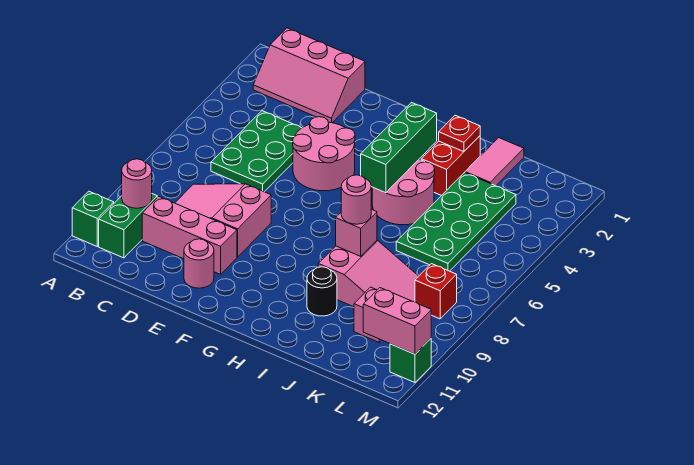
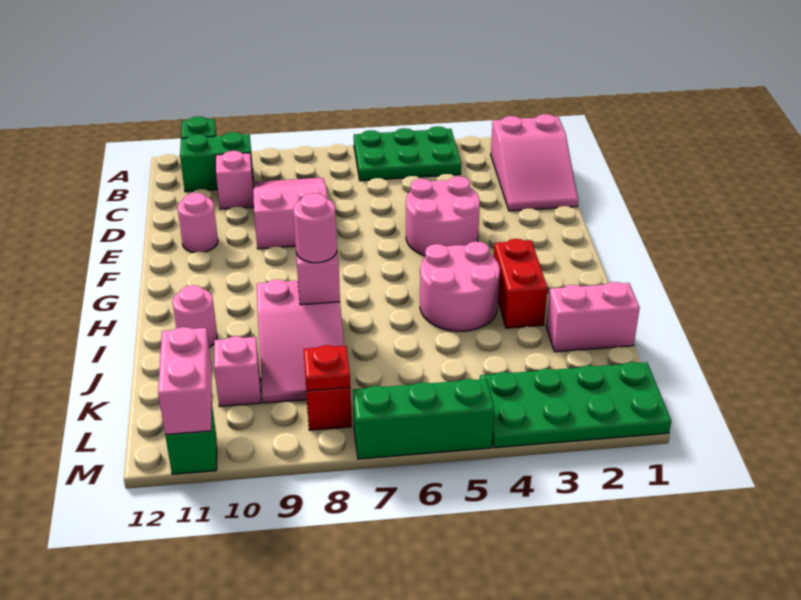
pink 2x3 slope [253,28,365,123] -> pink 2x3 slope turned to [491,114,578,211]
pink 1x1 round brick [122,159,152,208] -> pink 1x1 round brick moved to [172,285,217,347]
green 2x3 plate [211,111,301,192] -> green 2x3 plate moved to [354,126,461,181]
pink 1x3 brick [142,197,237,274] -> pink 1x1 brick [216,151,254,209]
green 1x3 brick [361,103,437,193] -> green 1x3 brick moved to [353,379,494,459]
red 1x2 brick [421,136,480,195] -> red 1x2 brick turned to [494,239,548,328]
red 1x1 plate [439,115,480,152] -> red 1x1 plate moved to [304,345,350,391]
black 1x1 round brick [307,267,337,316] -> none
pink 1x2 tile [465,138,524,186] -> pink 1x2 brick [546,282,640,352]
green 2x4 plate [396,173,516,271] -> green 2x4 plate moved to [480,362,671,448]

